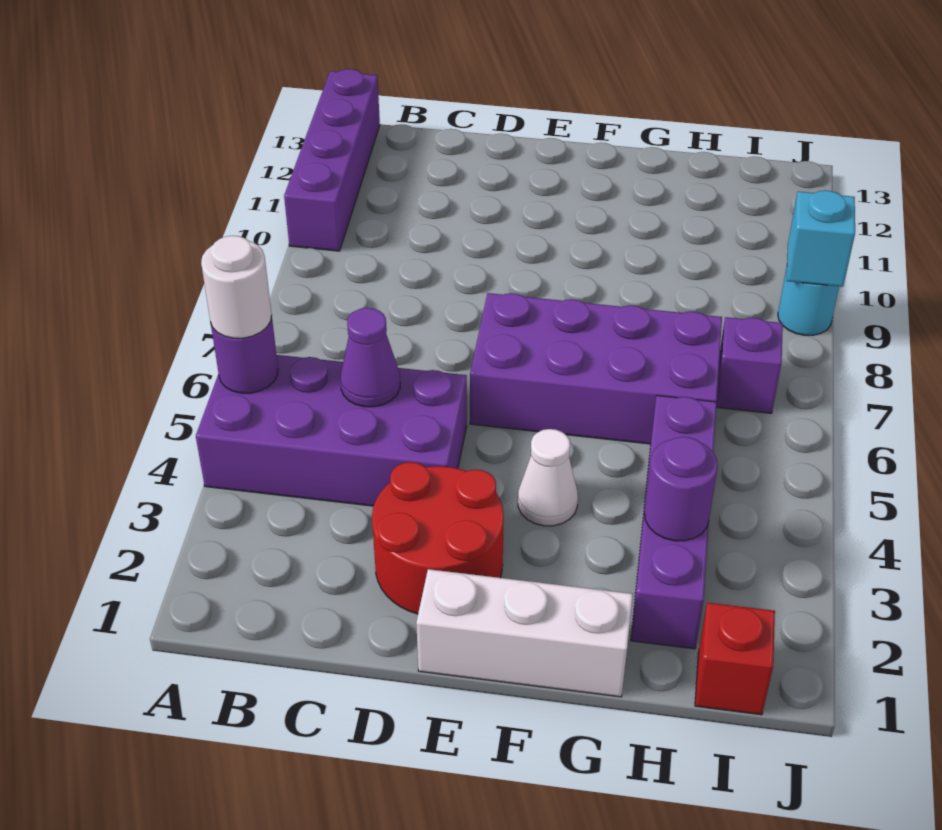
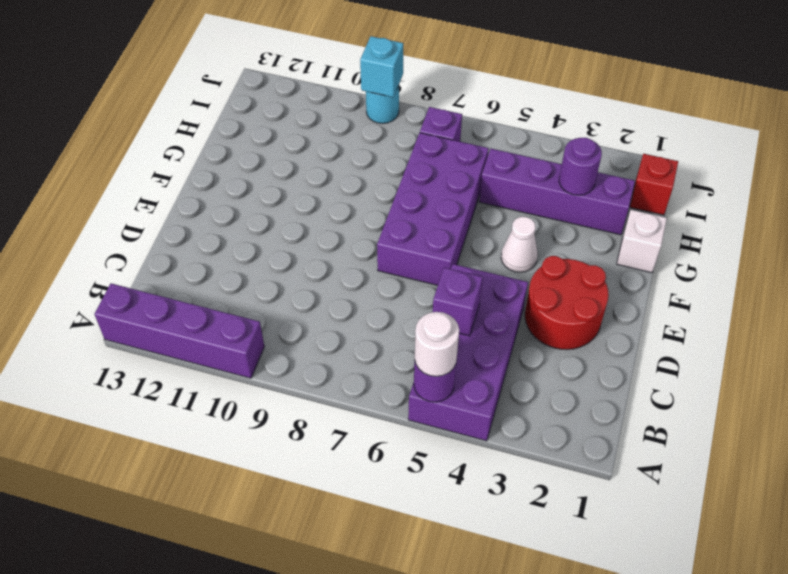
purple 1x1 cone [340,308,400,407] -> purple 1x1 brick [433,268,483,336]
white 1x3 brick [416,569,633,697] -> white 1x1 brick [617,210,667,273]

